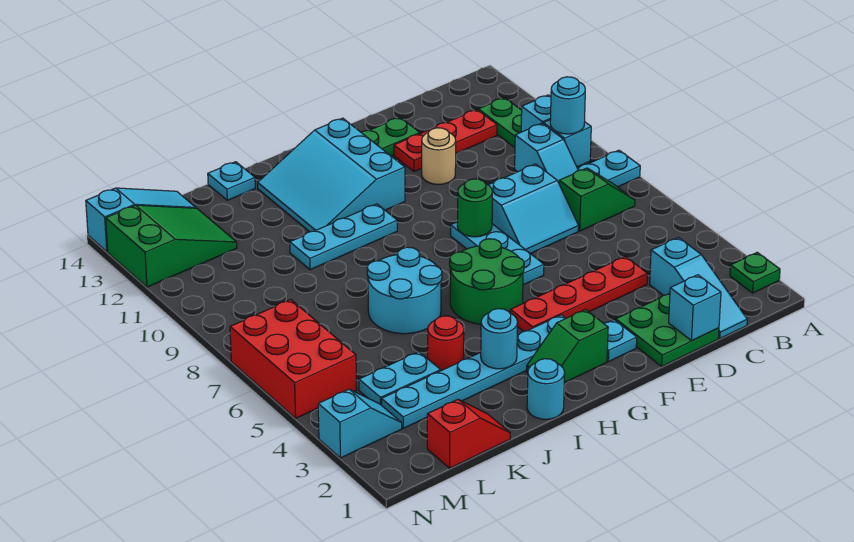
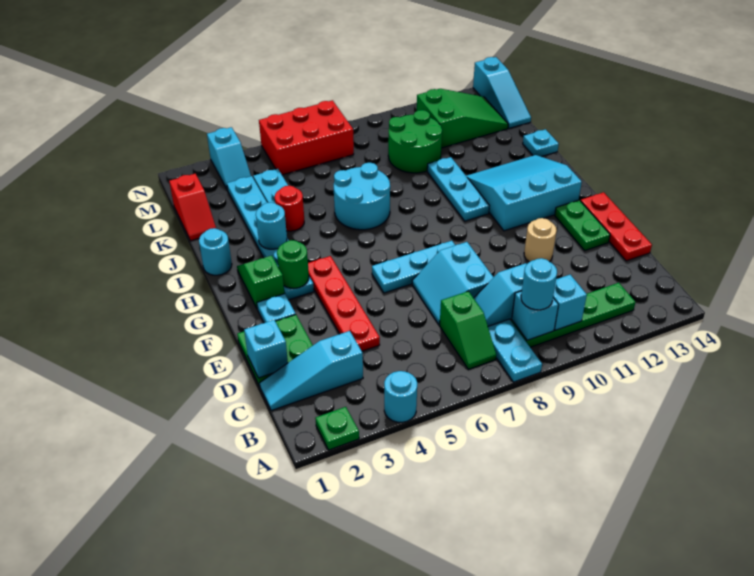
none -> cyan 1x1 round brick [384,371,417,422]
red 1x3 plate [394,110,497,172] -> red 1x3 plate moved to [580,192,652,261]
green 1x1 round brick [457,179,493,237] -> green 1x1 round brick moved to [277,240,309,288]
green 2x2 round brick [450,239,524,324] -> green 2x2 round brick moved to [388,110,442,173]
green 2x3 slope [106,205,237,287] -> green 2x3 slope turned to [417,89,508,148]

